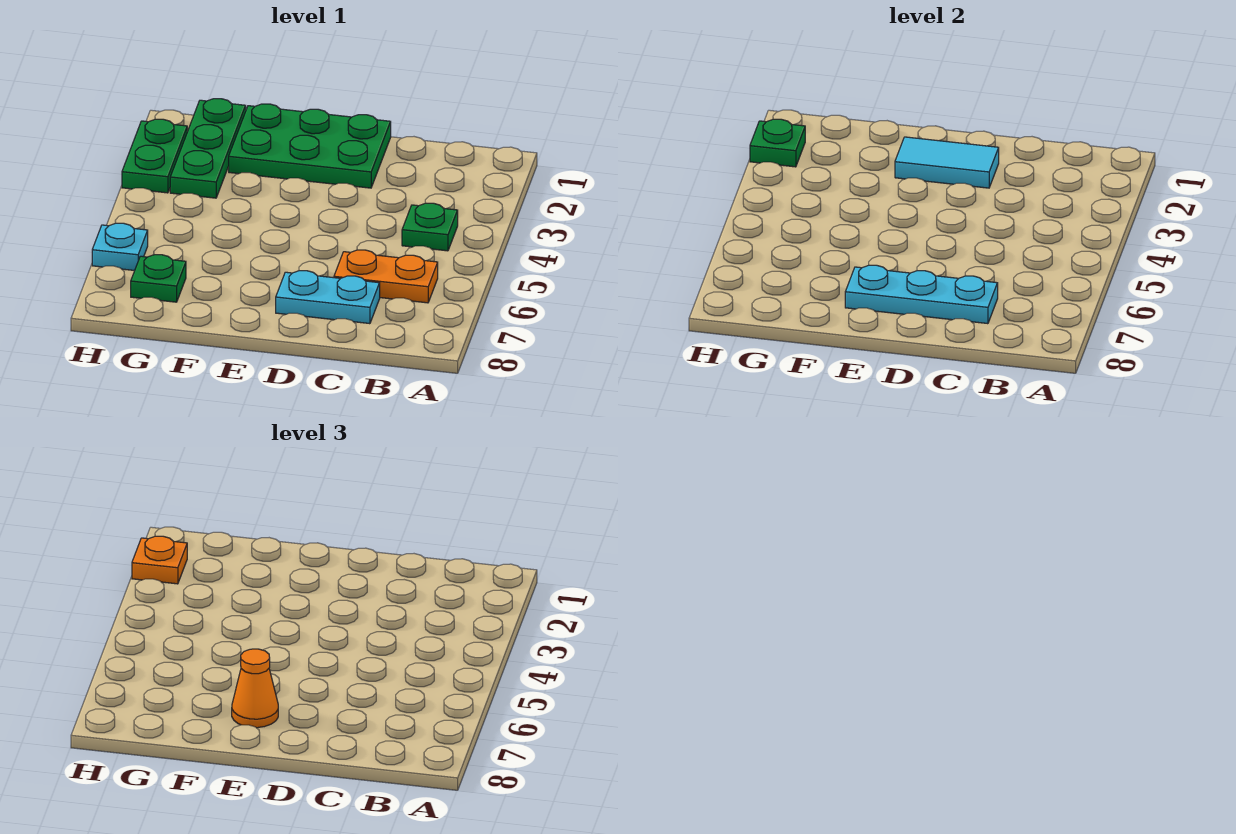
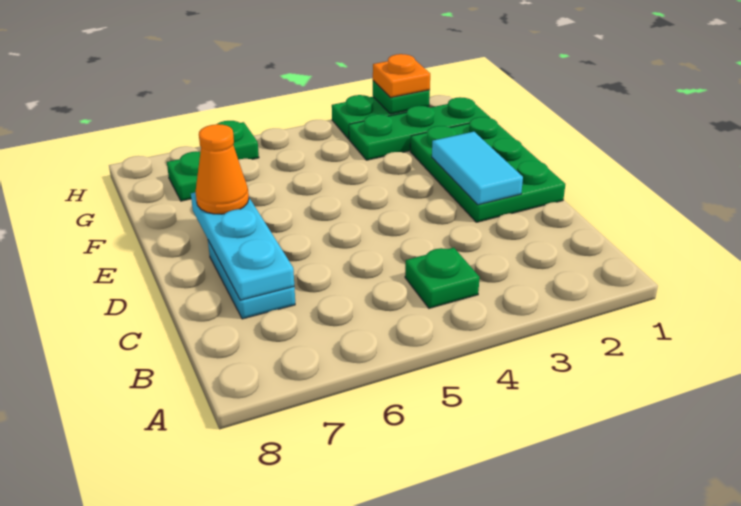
orange 1x2 plate [334,250,438,303] -> none
cyan 1x1 plate [92,223,148,271] -> green 1x1 plate [218,121,259,160]

